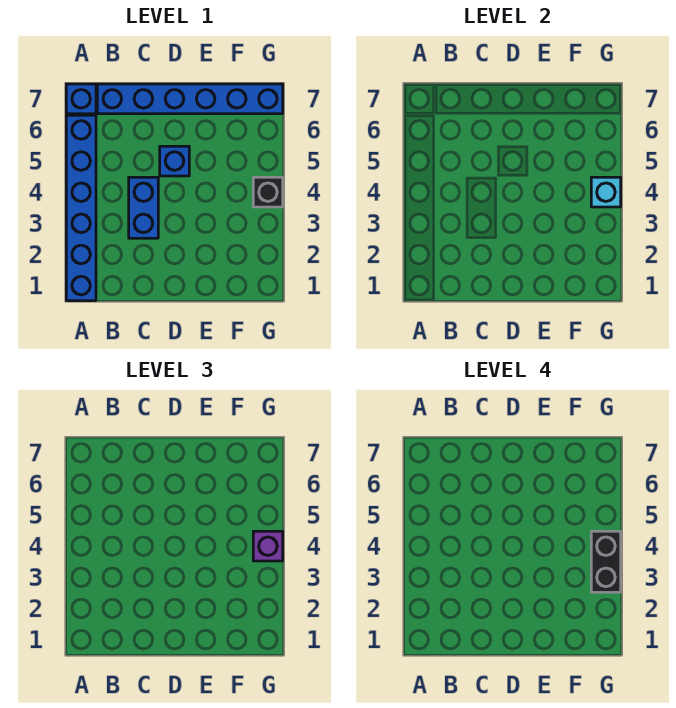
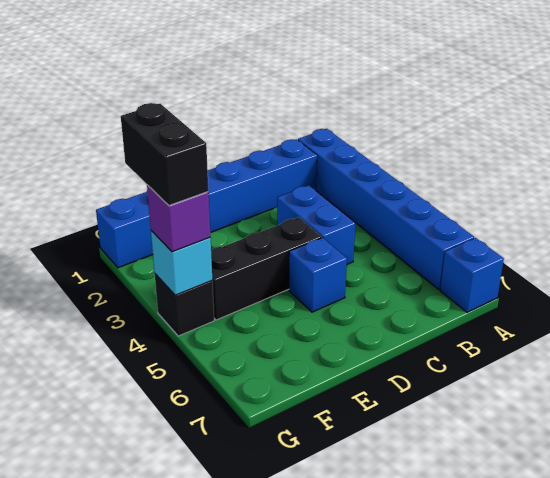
blue 1x6 brick [97,84,283,114] -> blue 1x6 brick moved to [96,139,317,268]
none -> black 1x3 brick [211,217,322,320]

